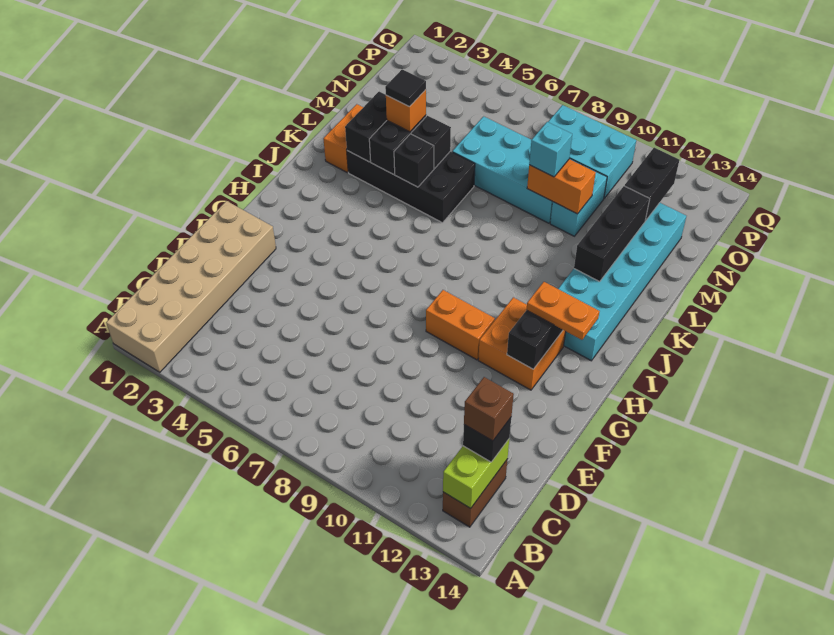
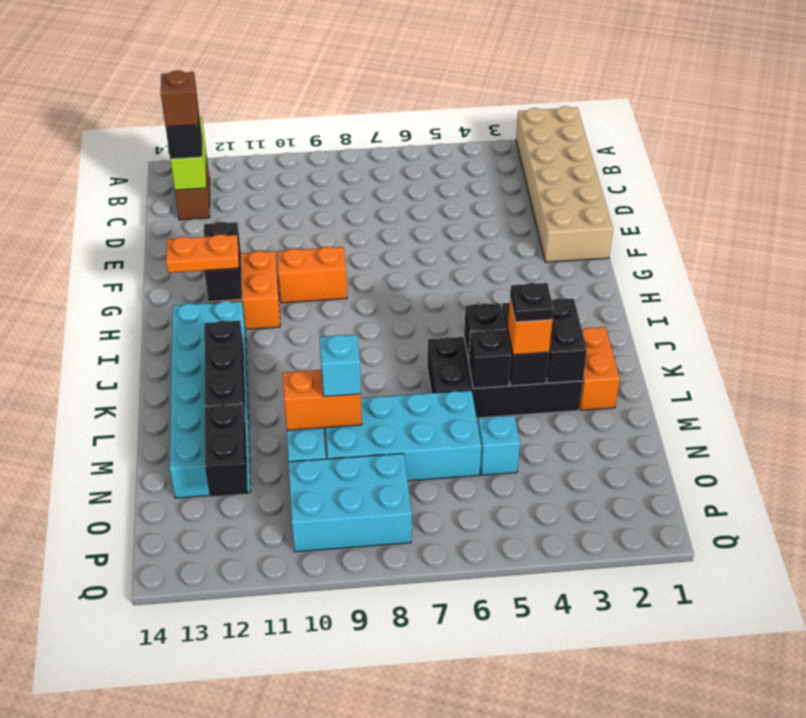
black 1x1 tile [385,69,426,107] -> black 1x1 plate [510,283,554,322]
none -> cyan 1x1 brick [478,416,520,475]

